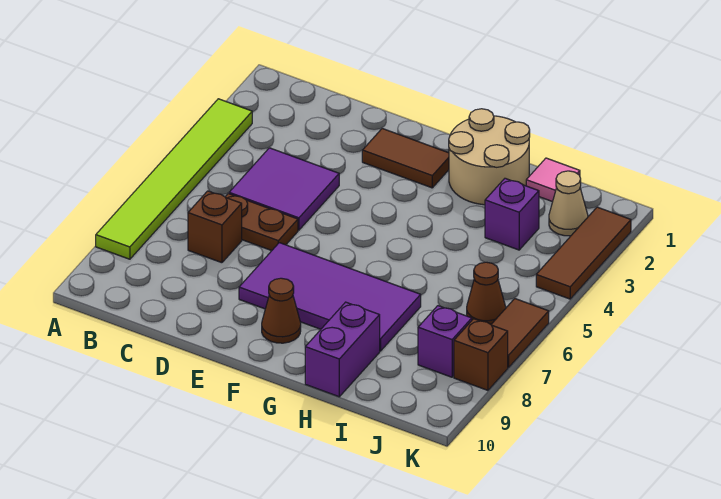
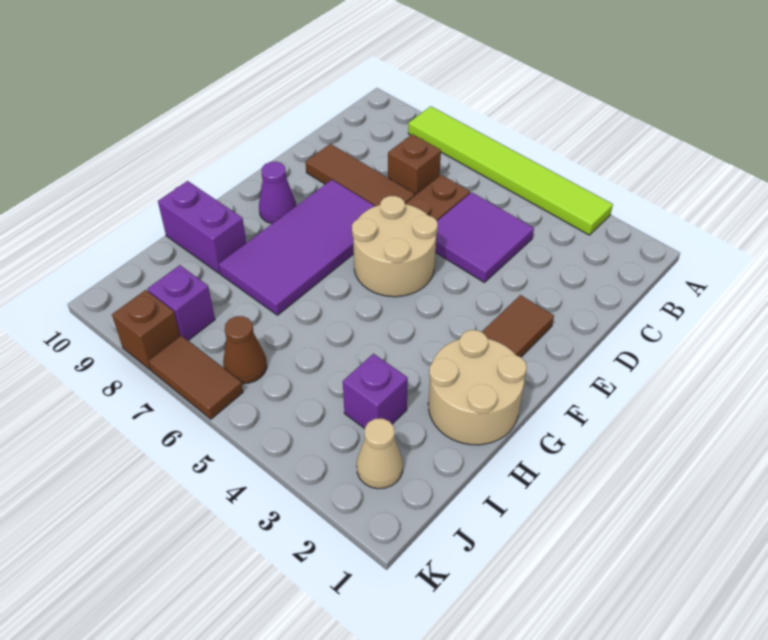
none -> tan 2x2 round brick [352,196,438,297]
brown 1x1 cone [262,278,301,343] -> purple 1x1 cone [259,162,296,224]
pink 1x1 tile [526,158,580,202] -> none
brown 1x3 tile [536,207,631,299] -> brown 1x3 tile moved to [305,144,415,206]

